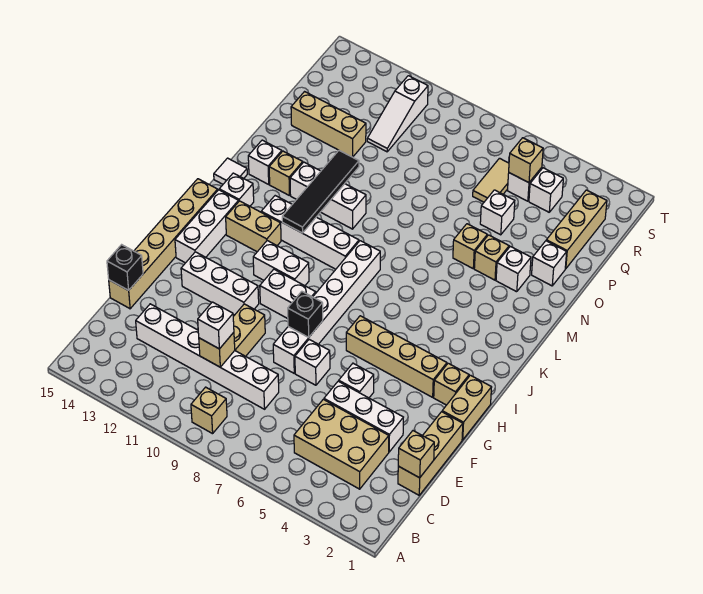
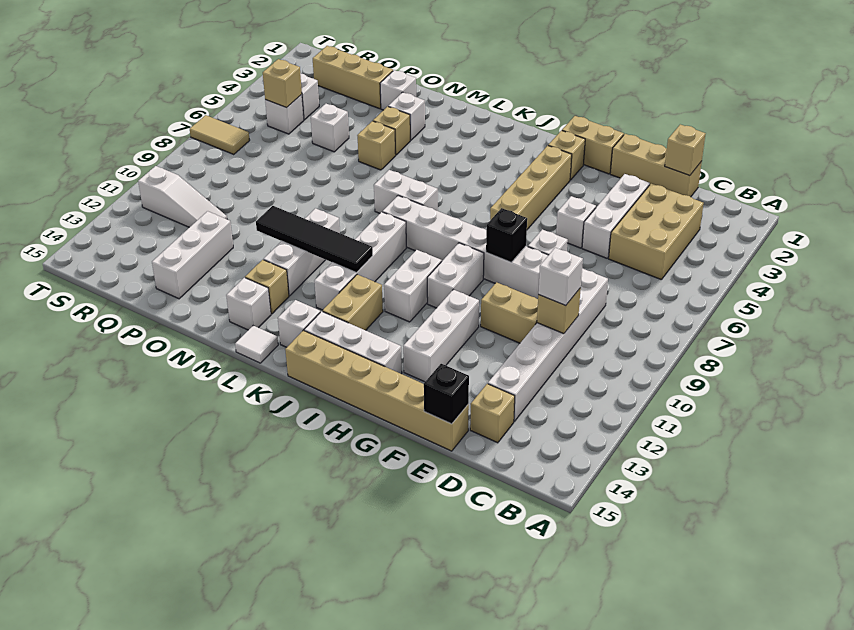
tan 1x1 brick [191,387,227,434] -> tan 1x1 brick moved to [470,384,515,443]
none -> white 1x2 brick [374,170,438,213]
tan 1x3 brick [291,92,366,157] -> white 1x3 brick [152,211,233,299]
tan 1x2 tile [473,158,509,202] -> tan 1x2 tile moved to [190,115,250,155]

